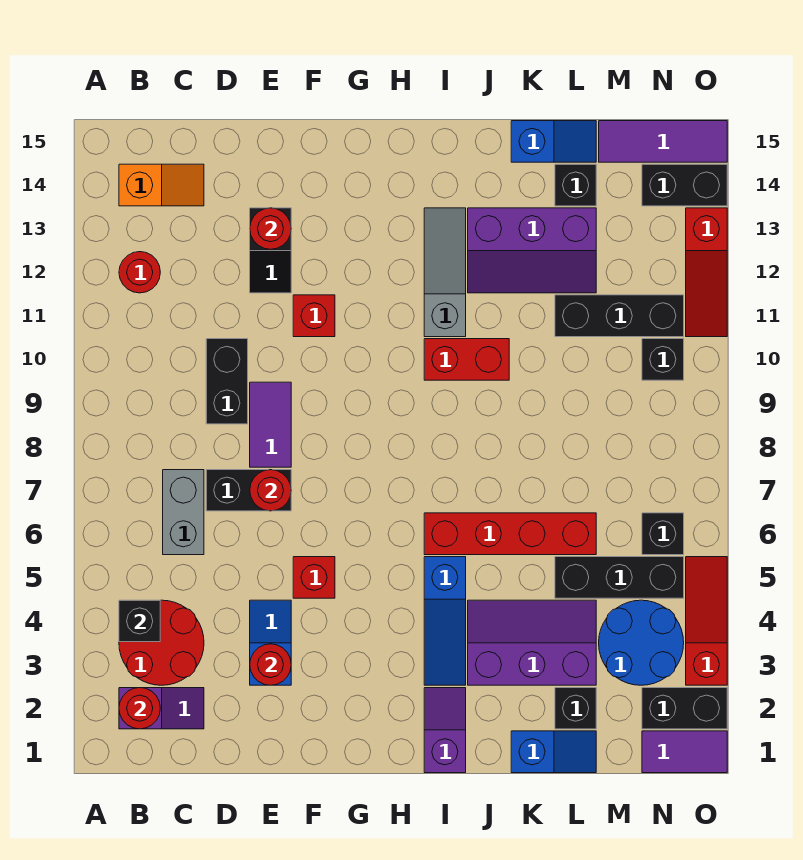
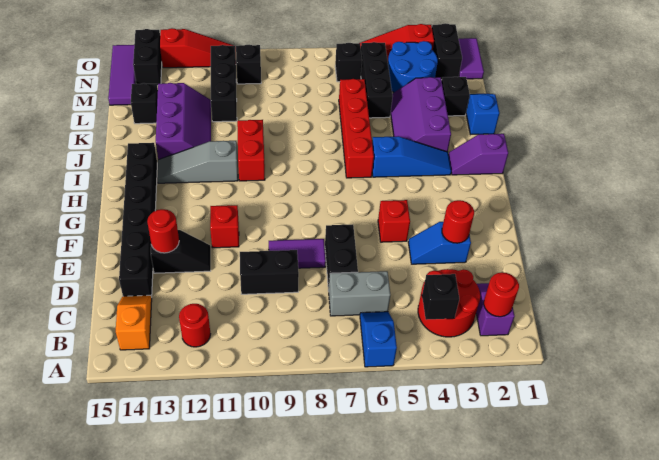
none -> black 1x6 brick [119,143,157,296]
red 1x1 round brick [250,470,291,511] -> none
blue 1x2 slope [511,121,596,162] -> blue 1x2 slope moved to [360,312,397,367]

